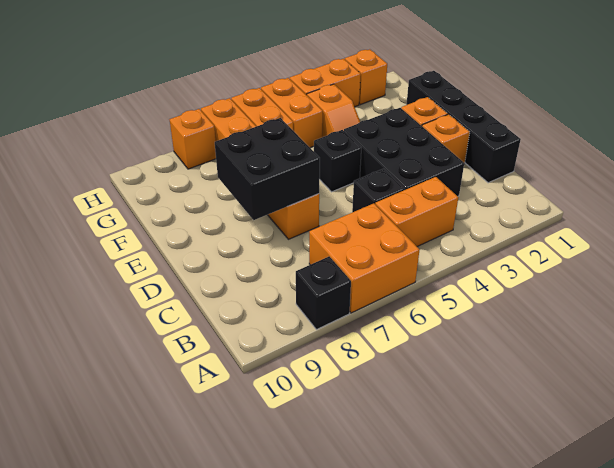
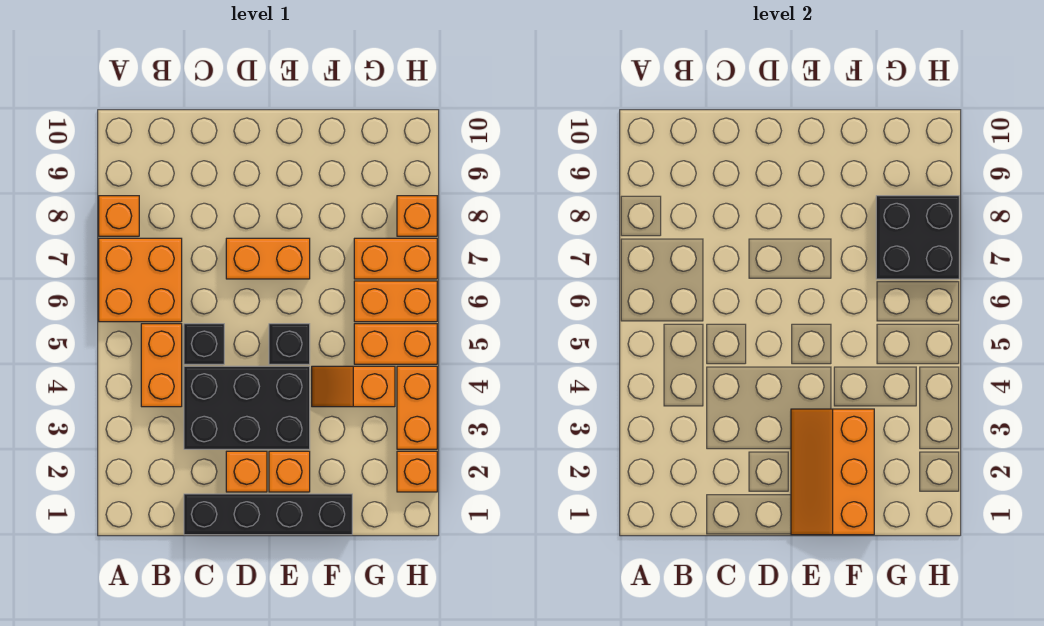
black 1x1 brick [296,256,351,330] -> orange 1x1 brick [99,196,139,236]
black 2x2 brick [215,118,320,220] -> black 2x2 brick moved to [876,196,959,279]
none -> orange 2x3 slope [791,409,874,535]

